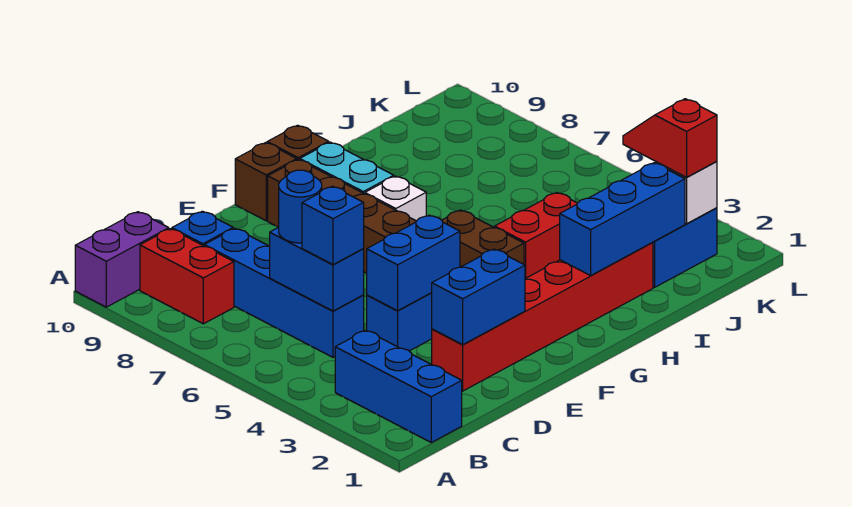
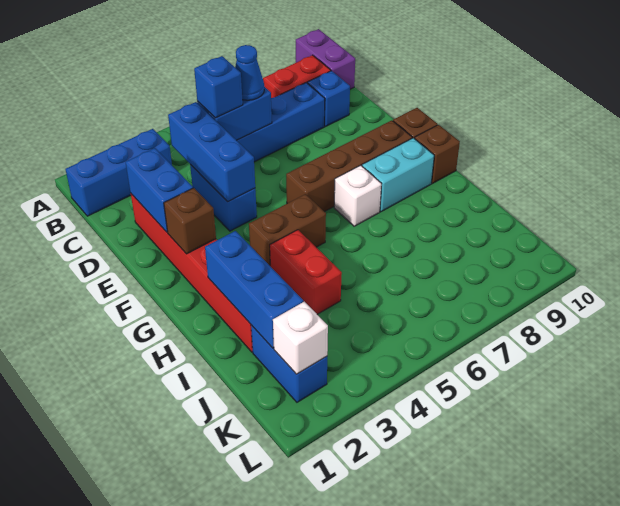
blue 1x1 round brick [279,170,322,243] -> blue 1x1 cone [235,45,264,100]
blue 1x2 brick [367,215,460,311] -> blue 1x3 brick [168,102,255,202]
none -> brown 1x1 brick [164,188,216,254]
red 1x2 slope [623,99,717,177] -> none

